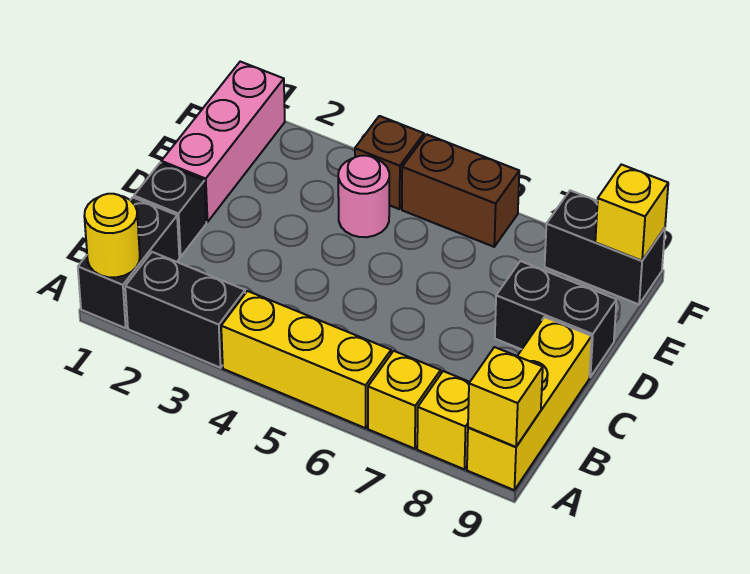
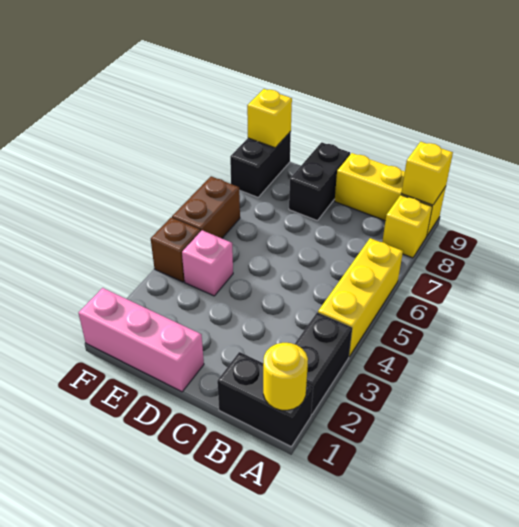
yellow 1x1 brick [368,351,441,449] -> none
black 1x1 brick [134,163,206,257] -> none
pink 1x1 round brick [338,156,389,237] -> pink 1x1 brick [182,230,233,296]

